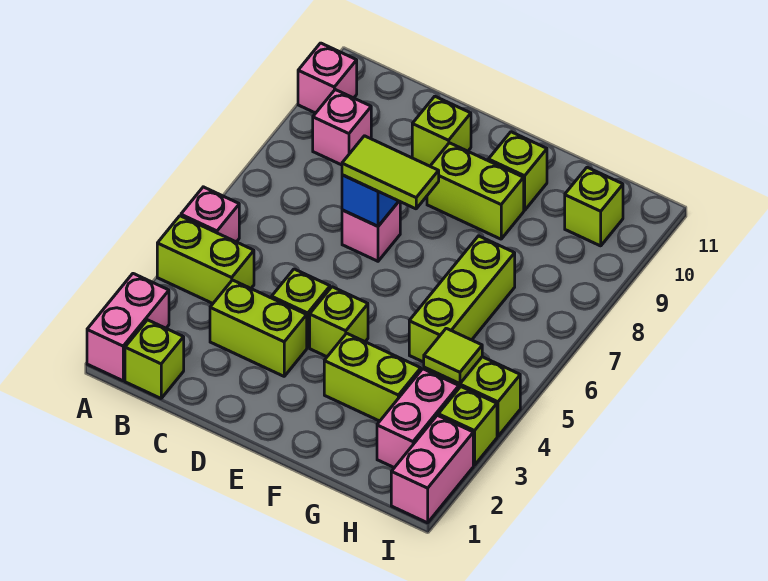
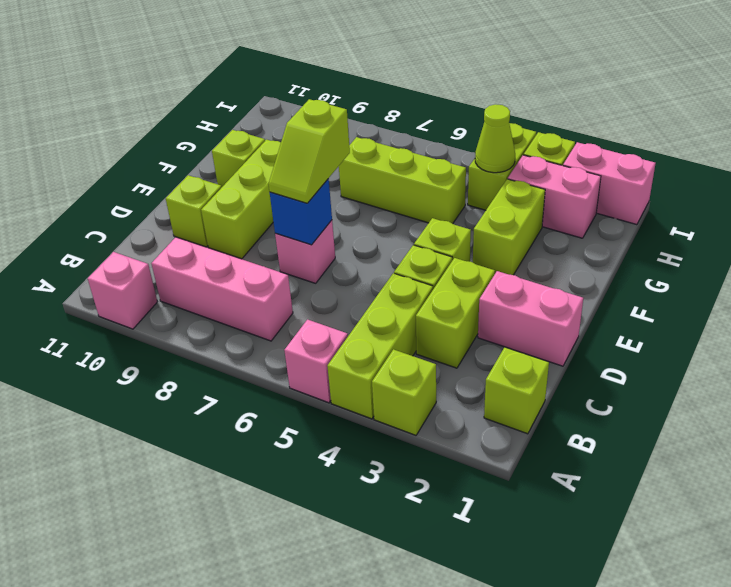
pink 1x2 brick [87,274,169,381] -> pink 1x2 brick moved to [478,271,583,366]
lime 1x2 brick [157,216,254,303] -> lime 1x3 brick [327,273,433,419]
pink 1x1 brick [313,90,371,165] -> pink 1x3 brick [151,237,293,341]
lime 1x2 tile [342,136,439,209] -> lime 1x2 slope [268,99,350,203]
lime 1x2 brick [427,143,524,239] -> lime 1x3 brick [201,140,281,259]
lime 1x1 tile [424,328,482,384] -> lime 1x1 cone [475,104,515,173]
lime 1x1 brick [565,167,623,246] -> lime 1x1 brick moved to [372,349,436,435]

